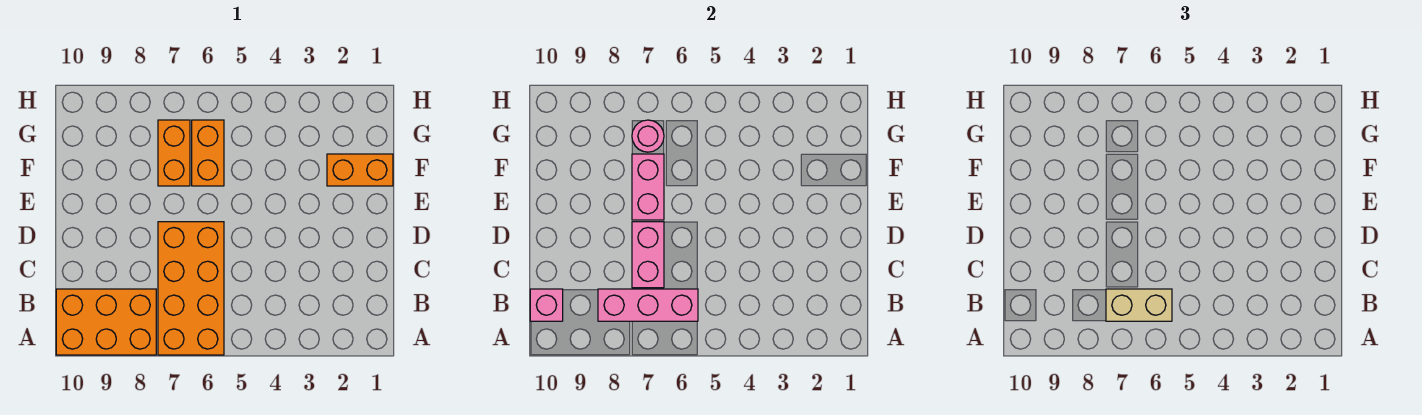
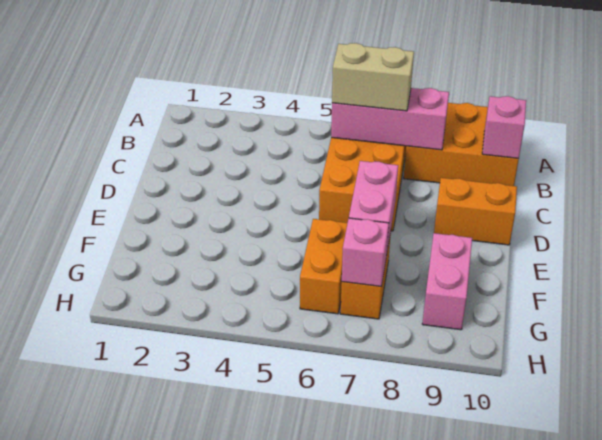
pink 1x2 brick [632,222,664,288] -> pink 1x2 brick moved to [422,233,472,330]
orange 1x2 brick [327,154,393,186] -> orange 1x2 brick moved to [434,178,517,245]
pink 1x1 round brick [632,120,664,152] -> pink 1x1 brick [342,218,389,287]

